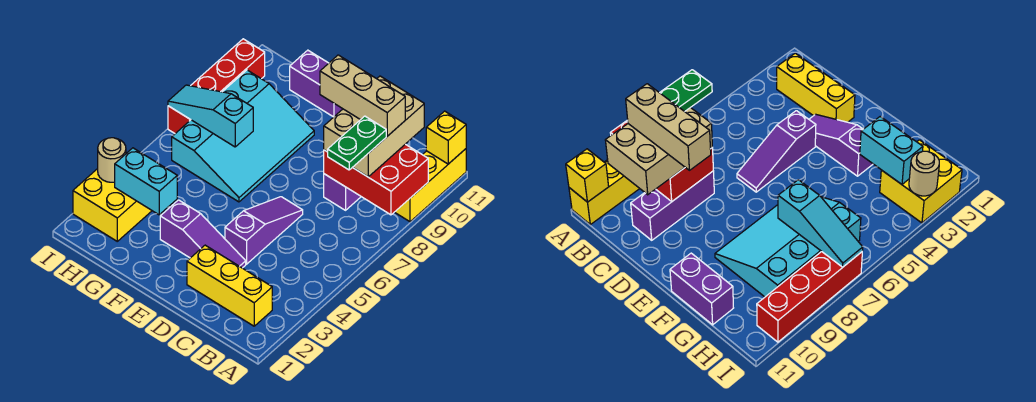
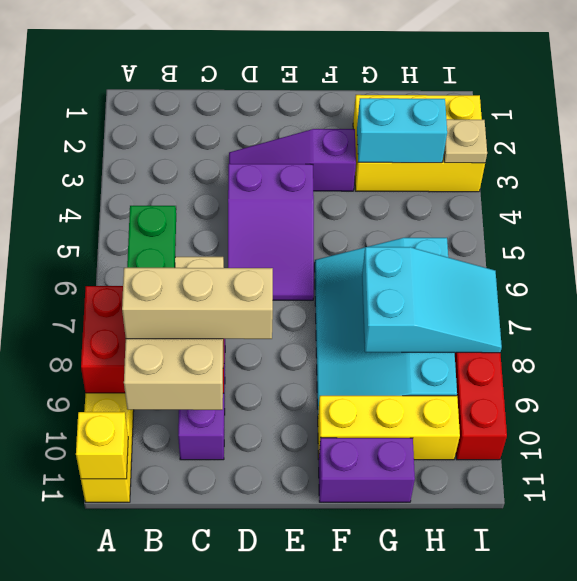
yellow 1x3 brick [187,245,272,326] -> yellow 1x3 brick moved to [318,396,460,460]
purple 1x3 slope [225,197,303,264] -> purple 2x3 slope [228,164,314,300]
cyan 1x3 slope [168,85,253,147] -> cyan 2x3 slope [362,247,502,353]
yellow 2x2 brick [73,169,152,241] -> yellow 2x3 brick [353,95,485,192]
tan 1x1 round brick [98,138,126,182] -> tan 1x1 plate [444,119,487,163]

